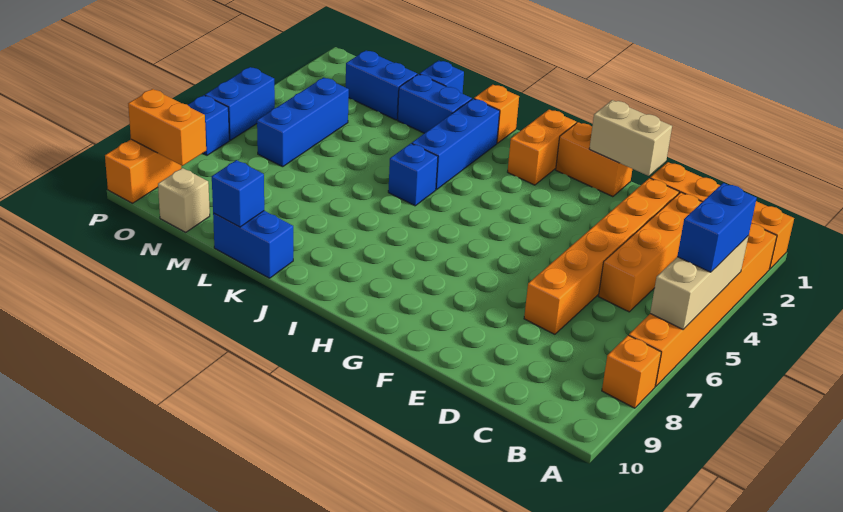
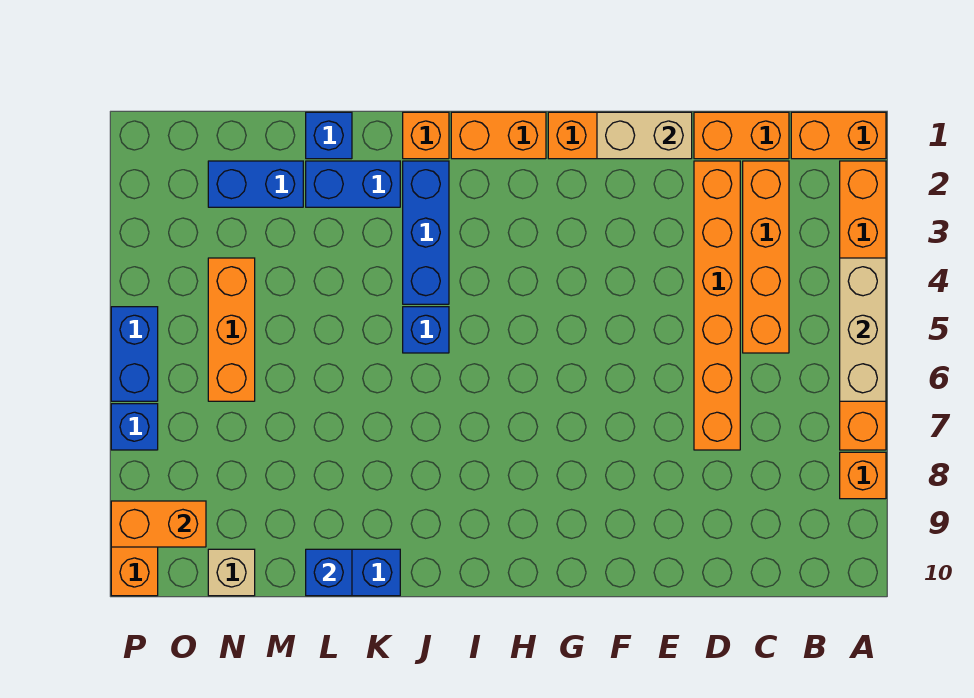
blue 1x2 brick [677,183,757,272] -> none
orange 1x2 brick [508,110,576,185] -> orange 1x2 brick turned to [451,112,546,159]
blue 1x3 brick [257,77,349,167] -> orange 1x3 brick [208,258,255,401]

